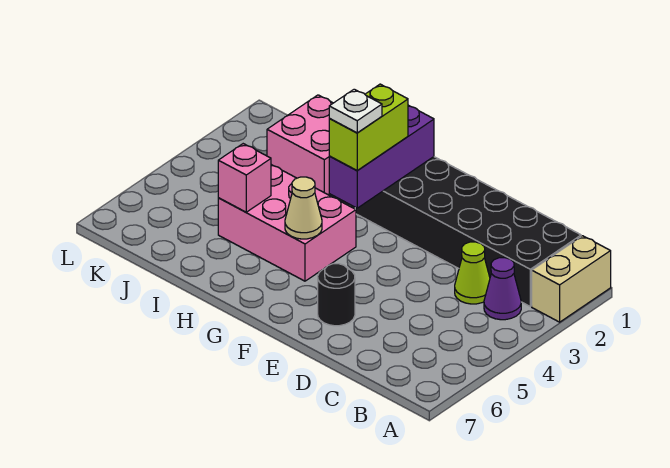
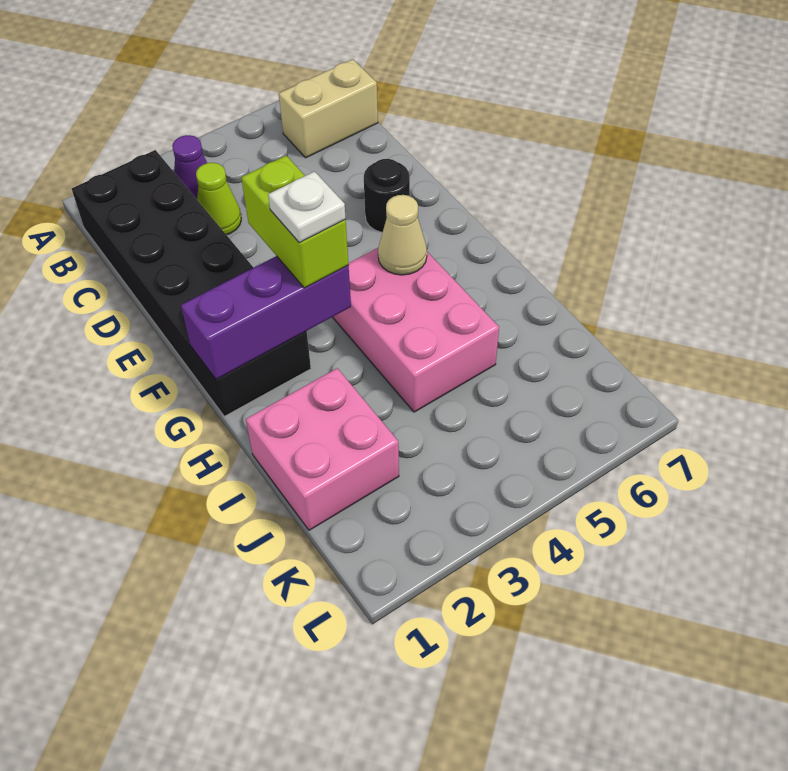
tan 1x2 brick [532,236,611,322] -> tan 1x2 brick moved to [279,59,378,158]
lime 1x2 brick [329,84,408,171] -> lime 1x2 brick turned to [241,156,348,288]
pink 1x1 brick [218,144,271,212] -> none

